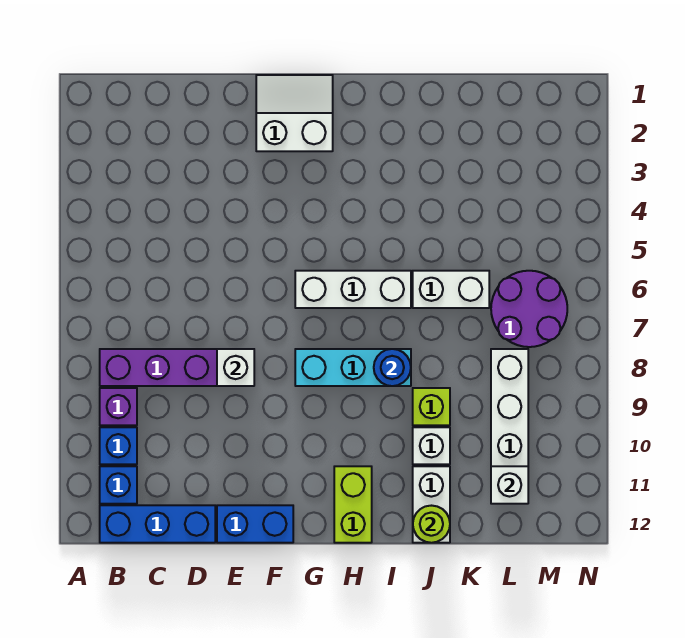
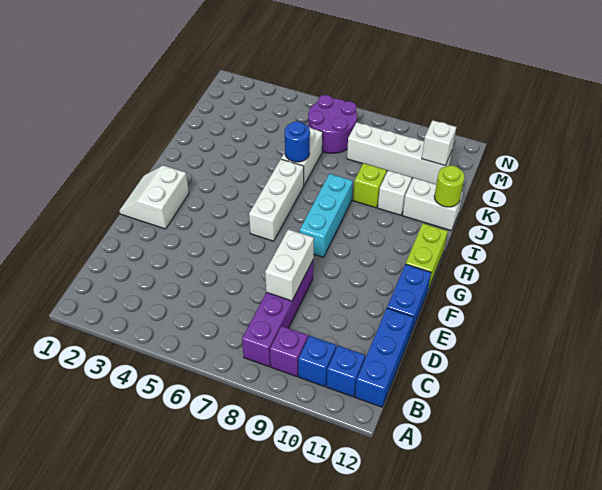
white 1x1 brick [217,349,254,386] -> white 1x2 brick [265,229,314,301]
lime 1x2 brick [334,466,372,543] -> lime 1x2 brick turned to [406,223,448,290]
blue 1x1 round brick [374,349,411,386] -> blue 1x1 round brick moved to [285,121,310,162]

